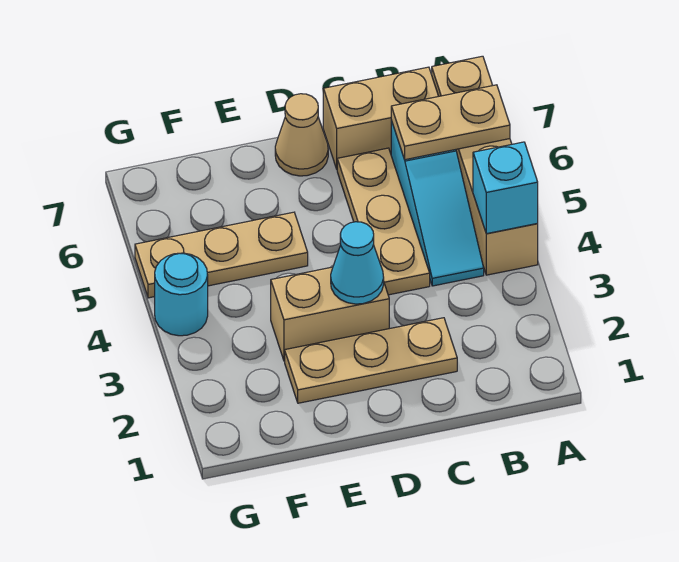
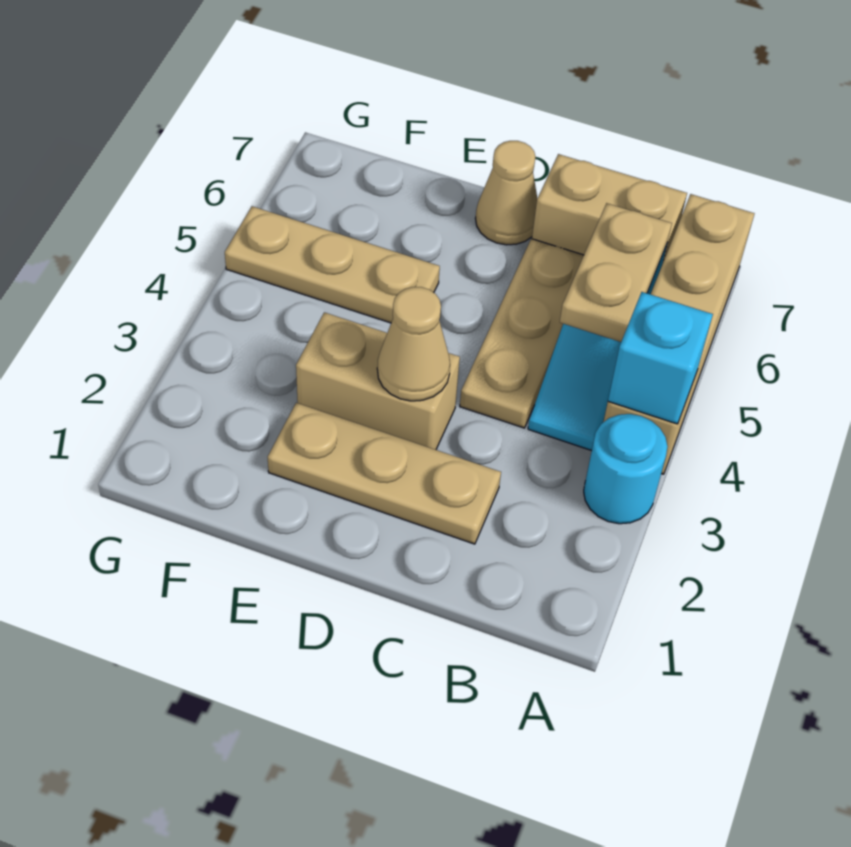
tan 1x2 plate [391,85,510,160] -> tan 1x2 plate turned to [560,203,672,342]
cyan 1x1 cone [331,222,384,304] -> tan 1x1 cone [377,287,450,401]
cyan 1x1 round brick [155,253,208,336] -> cyan 1x1 round brick moved to [584,414,668,524]

